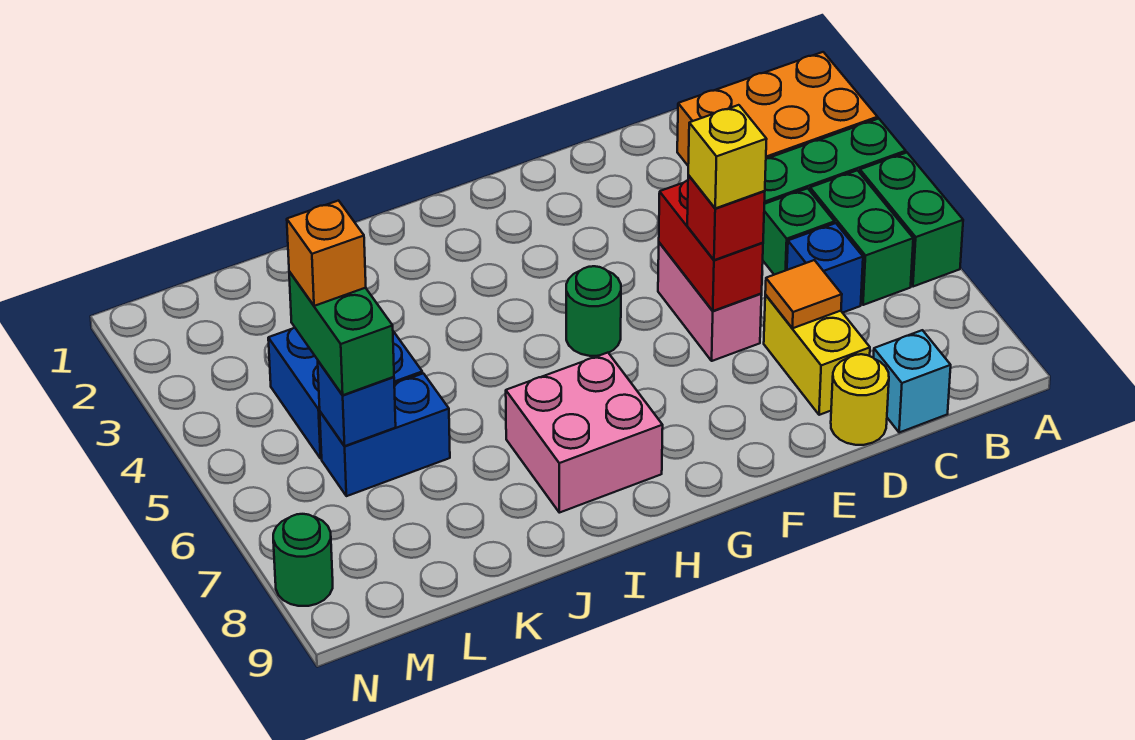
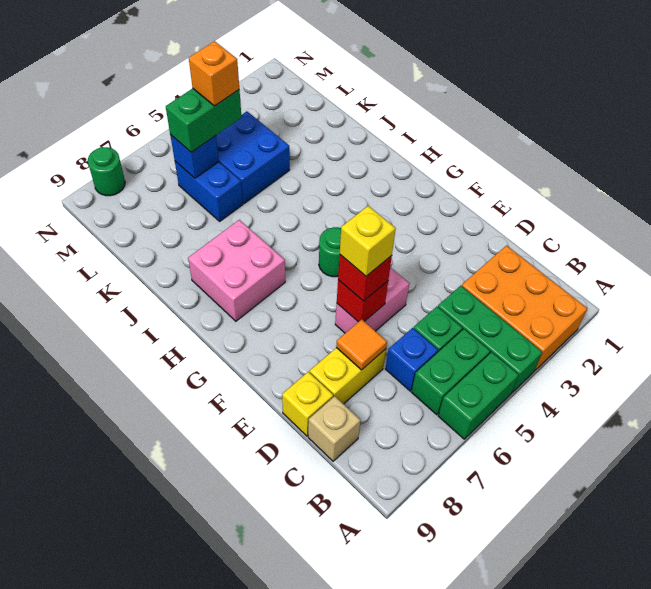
cyan 1x1 brick [873,330,951,433] -> tan 1x1 brick [308,396,361,461]
yellow 1x1 round brick [831,354,889,445] -> yellow 1x1 brick [282,372,333,436]
red 1x2 brick [659,180,763,311] -> red 1x1 brick [337,280,388,322]

